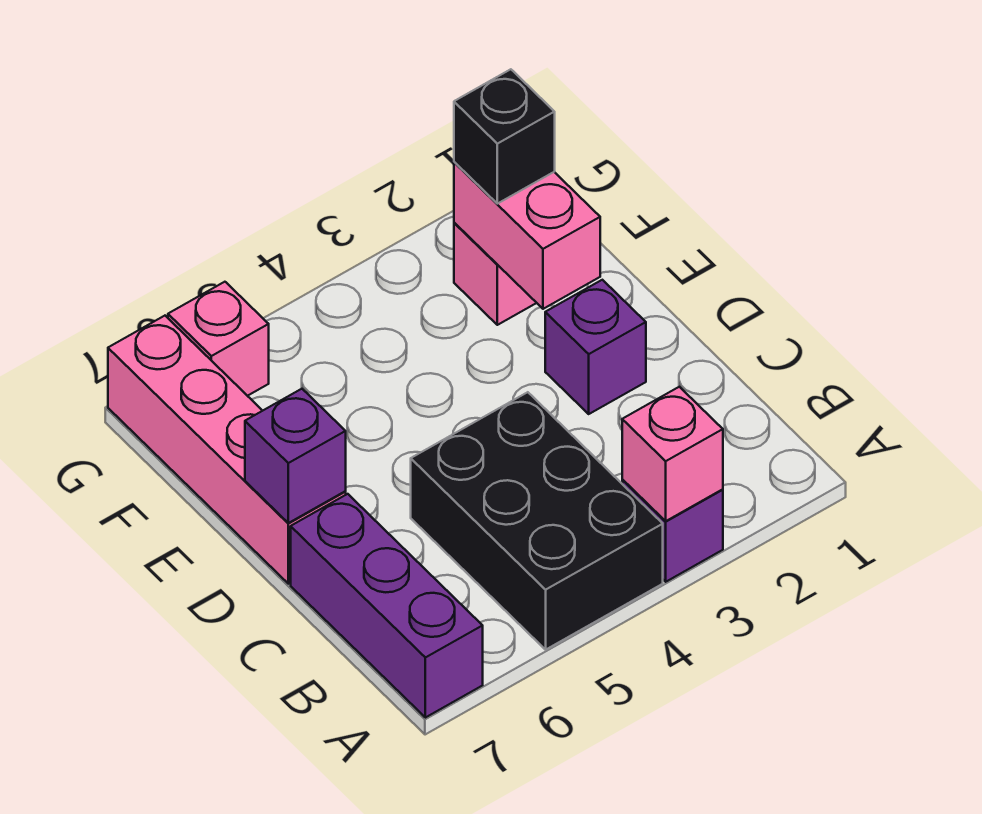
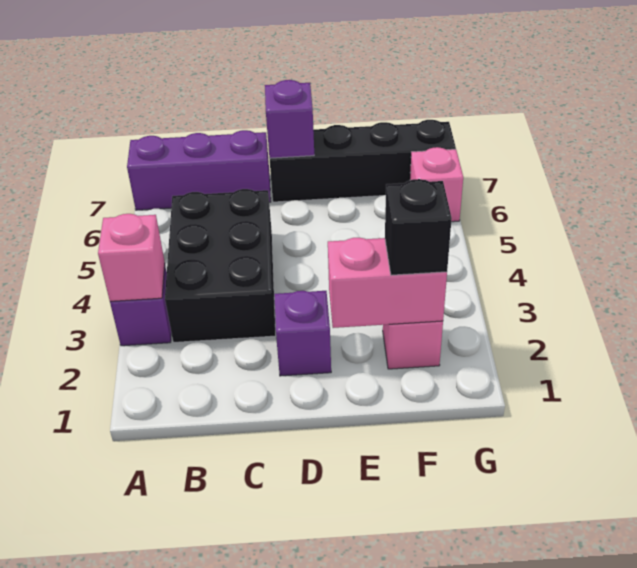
black 2x3 brick [411,392,663,650] -> black 2x3 brick turned to [165,189,276,342]
pink 1x4 brick [108,316,346,584] -> black 1x4 brick [270,120,456,202]

